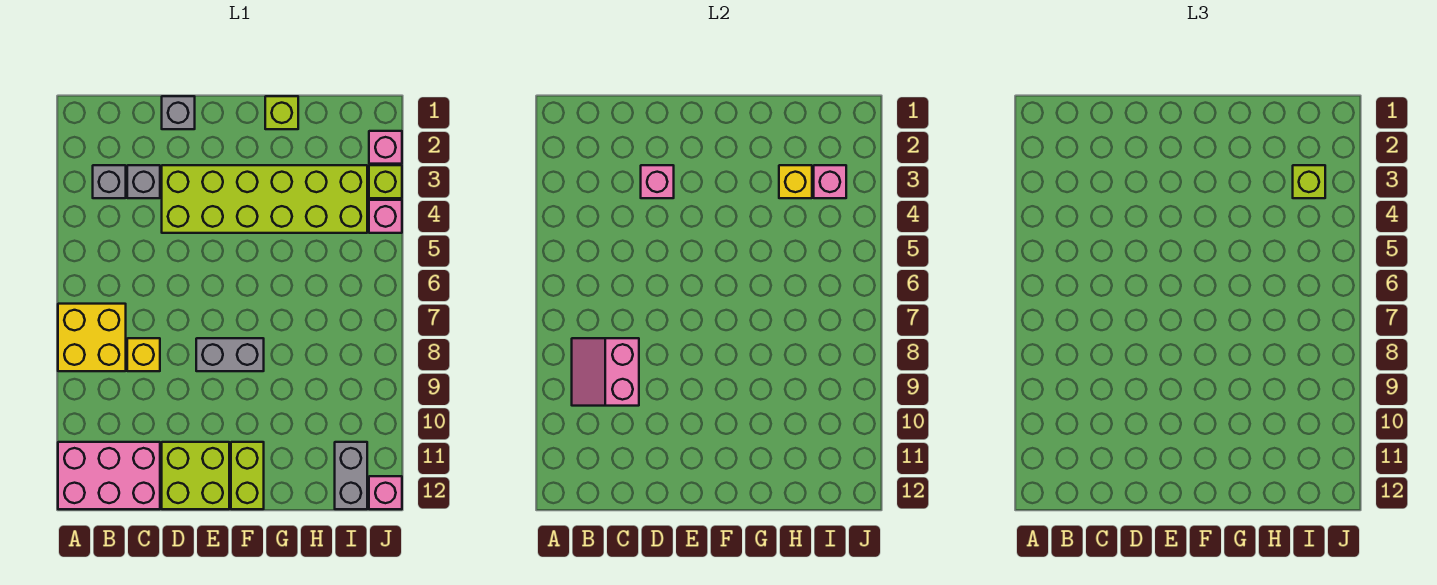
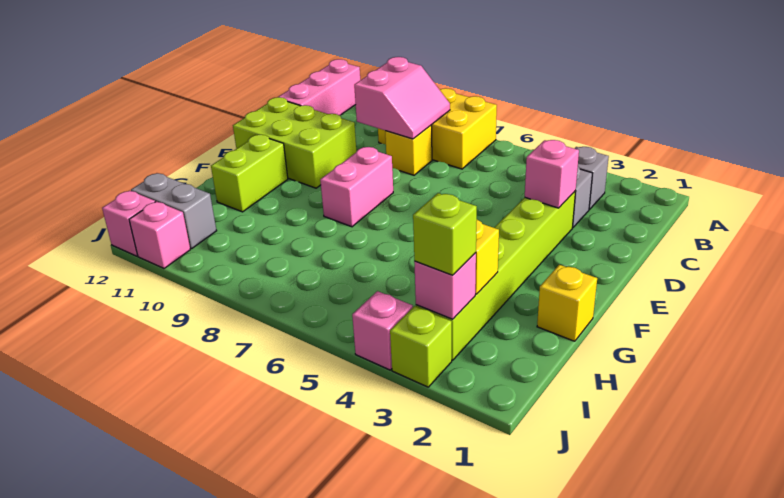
yellow 2x2 brick [58,304,126,371] -> yellow 2x3 brick [378,88,497,169]
pink 2x3 brick [58,442,160,509] -> pink 1x3 brick [279,59,360,116]
pink 2x2 slope [572,338,639,406] -> pink 2x2 slope turned to [354,57,450,139]
grey 1x1 brick [162,96,195,129] -> none
lime 2x6 brick [162,165,367,233] -> lime 1x6 brick [416,192,575,360]
lime 2x2 brick [162,442,229,509] -> lime 2x3 brick [233,97,356,188]
grey 1x2 brick [196,338,264,371] -> pink 1x2 brick [320,147,393,227]
lime 1x2 brick [231,442,264,509] -> lime 1x2 brick turned to [211,135,288,212]
lime 1x1 brick [265,96,298,129] -> yellow 1x1 brick [537,265,597,341]
pink 1x1 brick [369,131,402,164] -> pink 1x1 brick moved to [129,201,190,268]

